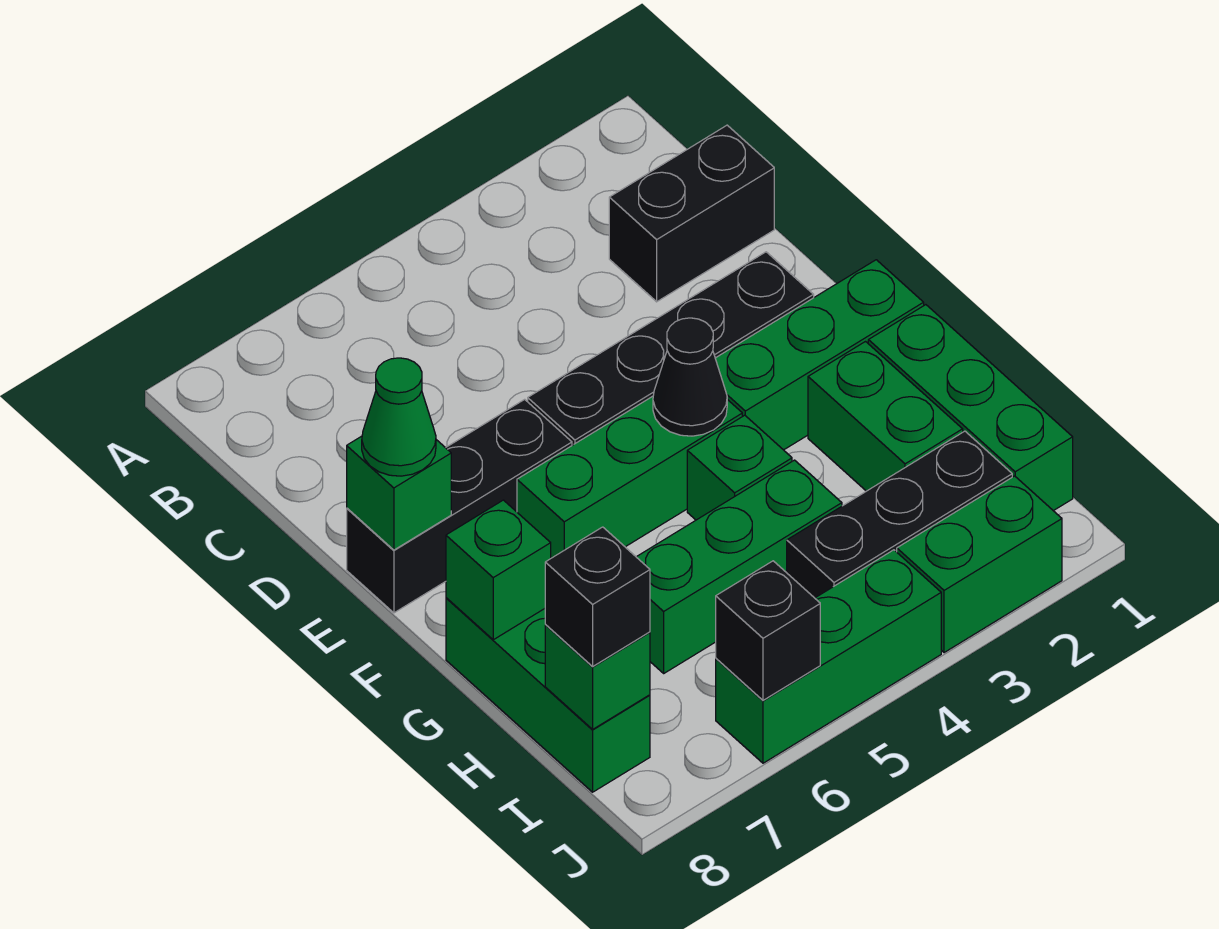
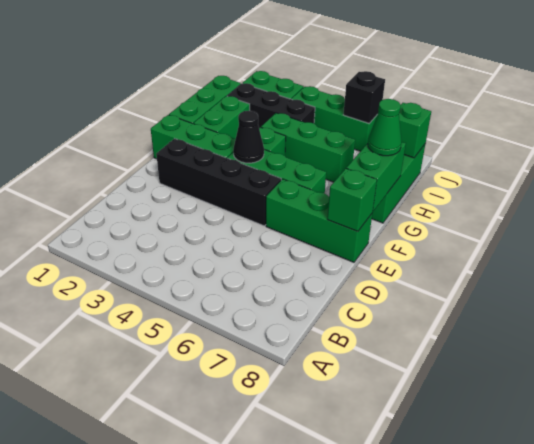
black 1x2 brick [609,125,774,302] -> none
black 1x3 brick [347,399,572,613] -> green 1x3 brick [266,179,372,262]
green 1x1 cone [362,358,436,476] -> green 1x1 cone moved to [368,99,402,156]
green 1x1 brick [446,500,551,640] -> green 1x2 brick [346,142,406,211]
black 1x1 brick [545,527,650,666] -> none

